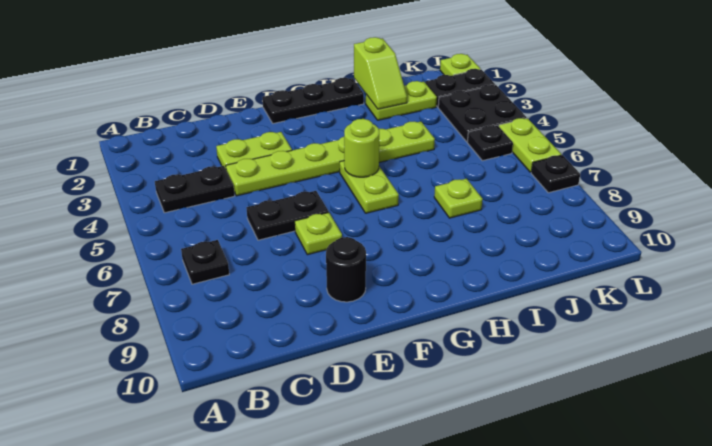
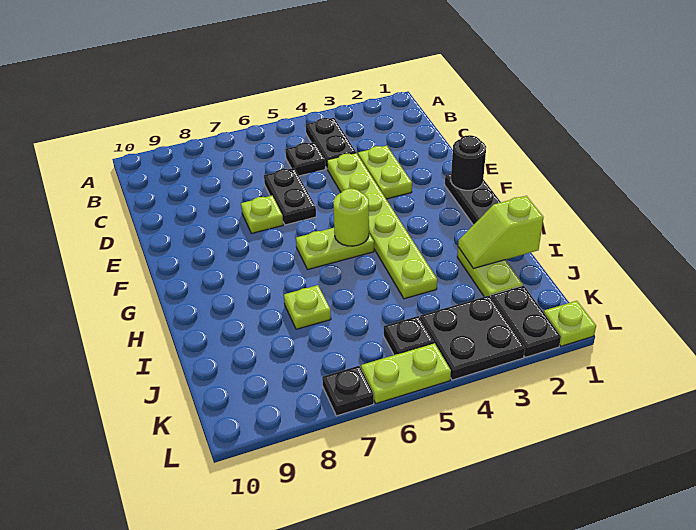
black 1x1 plate [181,240,229,284] -> black 1x1 plate moved to [285,142,325,176]
black 1x1 round brick [326,237,366,302] -> black 1x1 round brick moved to [451,135,486,190]

